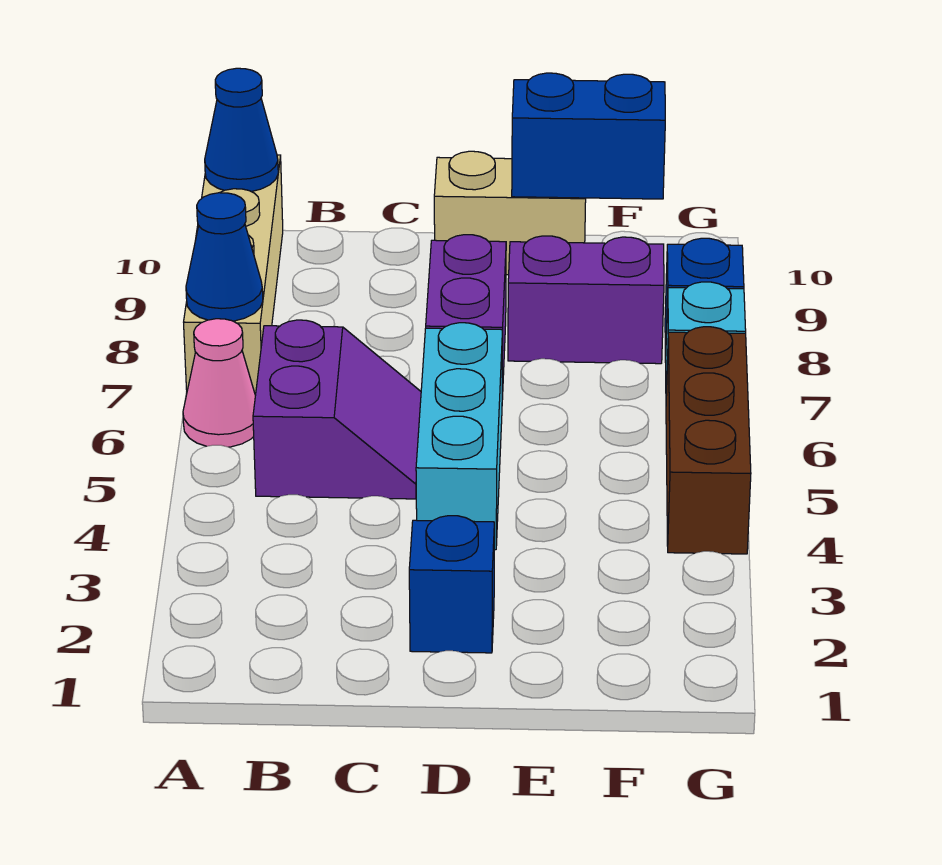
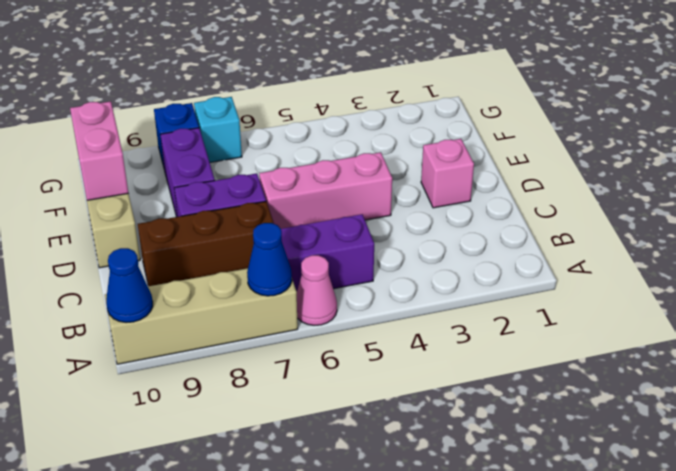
blue 1x1 brick [409,516,494,653] -> pink 1x1 brick [421,139,474,208]
cyan 1x3 brick [416,323,503,550] -> pink 1x3 brick [259,152,392,229]
blue 1x2 brick [512,73,665,199] -> pink 1x2 brick [70,101,128,200]
brown 1x3 brick [666,327,751,554] -> brown 1x3 brick moved to [138,201,274,286]

